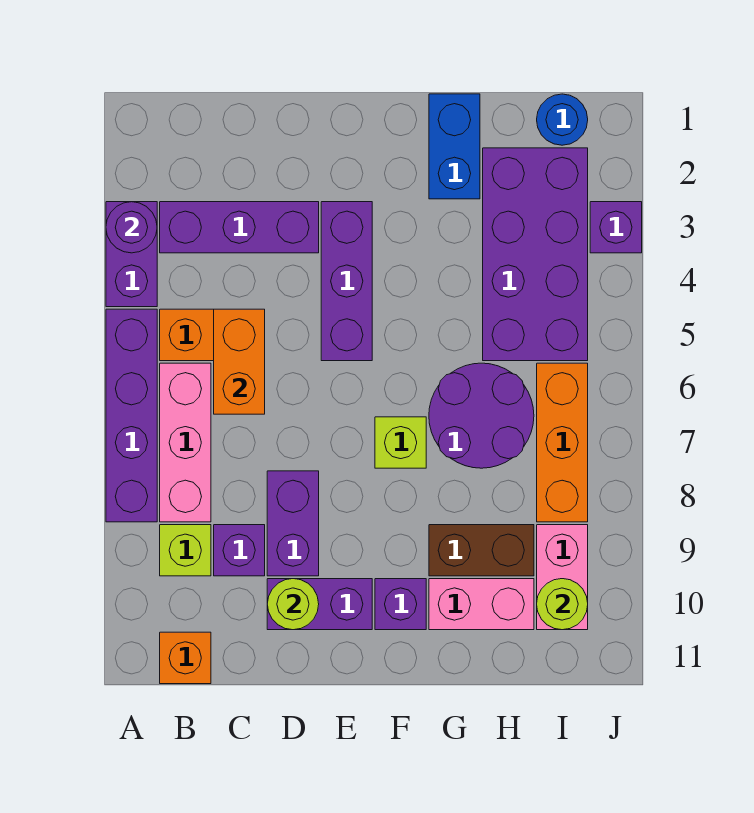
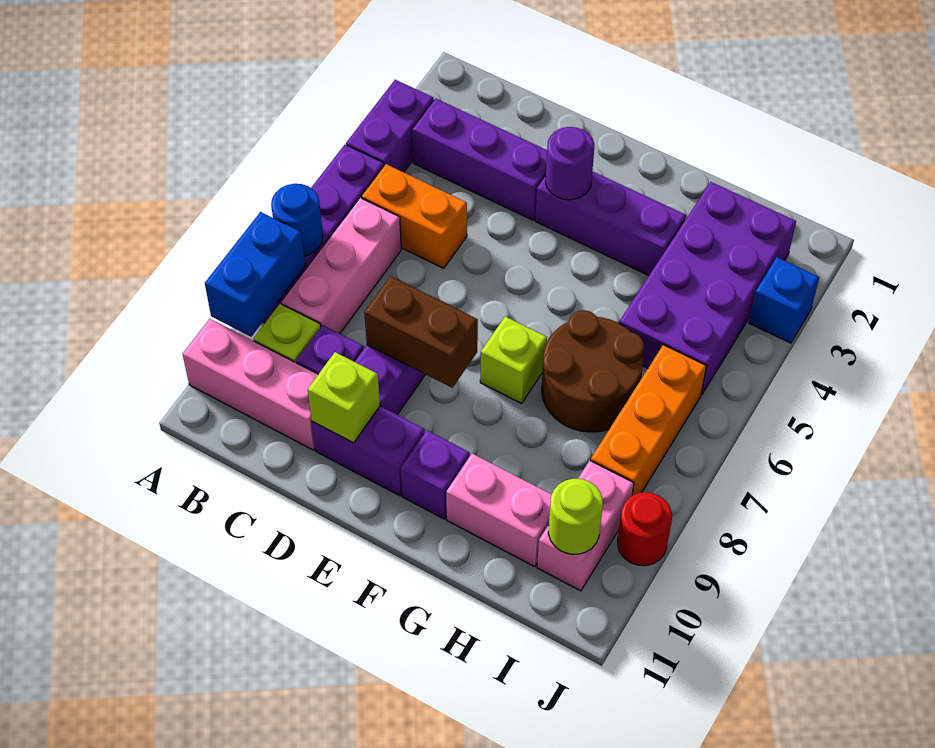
purple 1x1 round brick [106,202,157,253] -> purple 1x1 round brick moved to [546,127,594,200]
none -> pink 1x3 brick [183,319,318,450]
orange 1x1 brick [160,632,211,684] -> none
orange 1x2 brick [214,309,265,414] -> none
lime 1x1 round brick [267,579,319,630] -> lime 1x1 brick [308,352,380,443]
purple 1x3 brick [321,202,372,361] -> purple 1x3 brick turned to [535,171,686,275]
blue 1x2 brick [429,94,480,199] -> blue 1x2 brick moved to [205,212,305,337]
purple 2x2 round brick [429,363,534,468] -> brown 2x2 round brick [542,310,644,432]
brown 1x2 brick [429,525,534,576] -> brown 1x2 brick moved to [364,276,478,388]
blue 1x1 round brick [537,94,588,145] -> blue 1x1 round brick moved to [271,184,323,256]
purple 1x1 brick [590,202,642,253] -> blue 1x1 brick [749,257,819,343]
none -> red 1x1 round brick [618,492,672,566]

